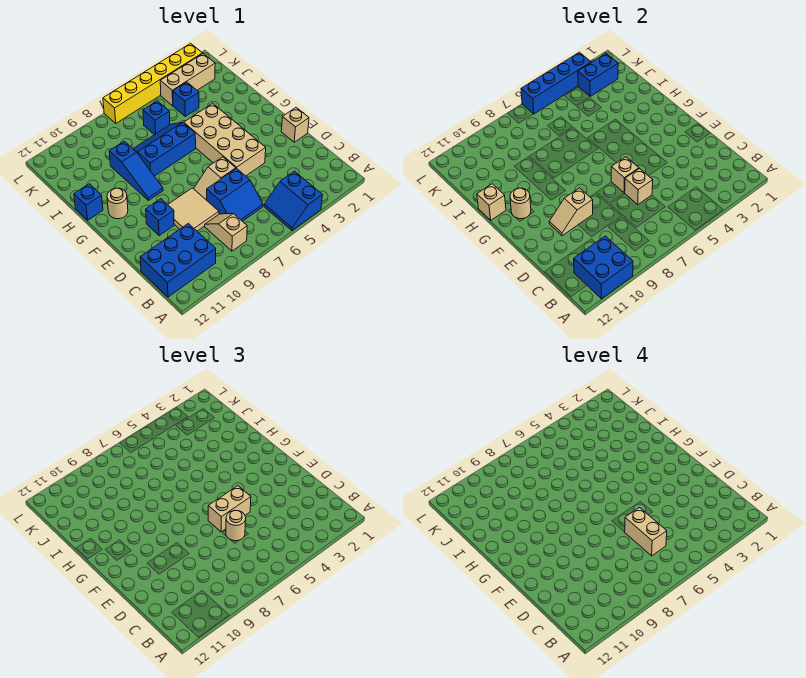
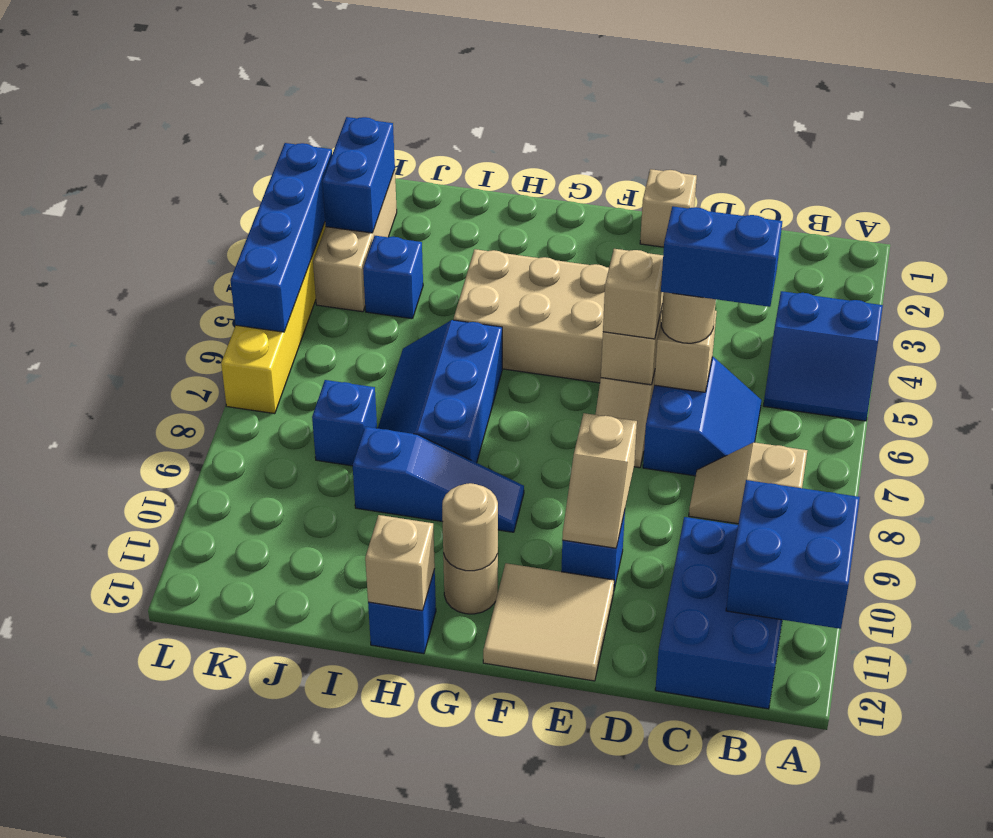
tan 1x2 brick [625,508,667,556] -> blue 1x2 brick [661,206,782,307]
tan 2x2 tile [168,188,219,231] -> tan 2x2 tile moved to [483,563,614,681]
tan 1x2 brick [208,486,251,532] -> tan 1x1 brick [603,249,663,339]
blue 1x1 brick [143,101,170,135] -> blue 1x1 brick moved to [312,380,377,466]

